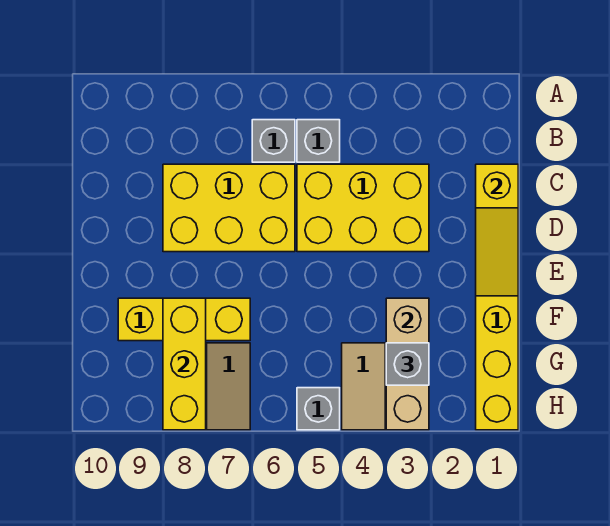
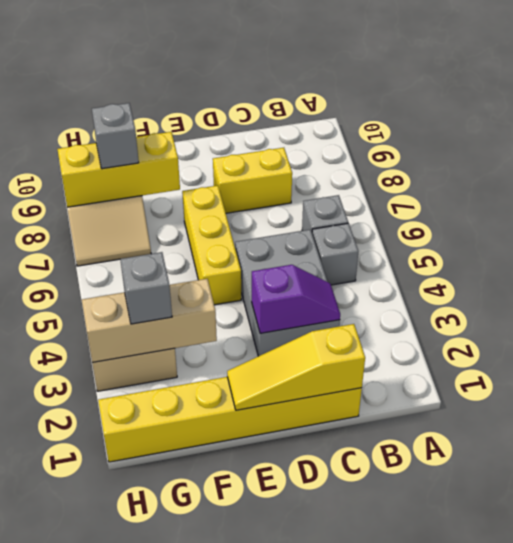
yellow 2x3 brick [297,164,429,252] -> grey 2x3 brick [235,230,340,356]
none -> purple 1x2 slope [252,265,340,333]
yellow 2x3 brick [163,164,295,252] -> yellow 1x2 brick [213,148,292,213]
yellow 1x3 brick [118,298,250,341] -> yellow 1x3 brick moved to [182,185,241,305]
grey 1x1 brick [297,388,340,430] -> grey 1x1 brick moved to [92,103,139,169]

